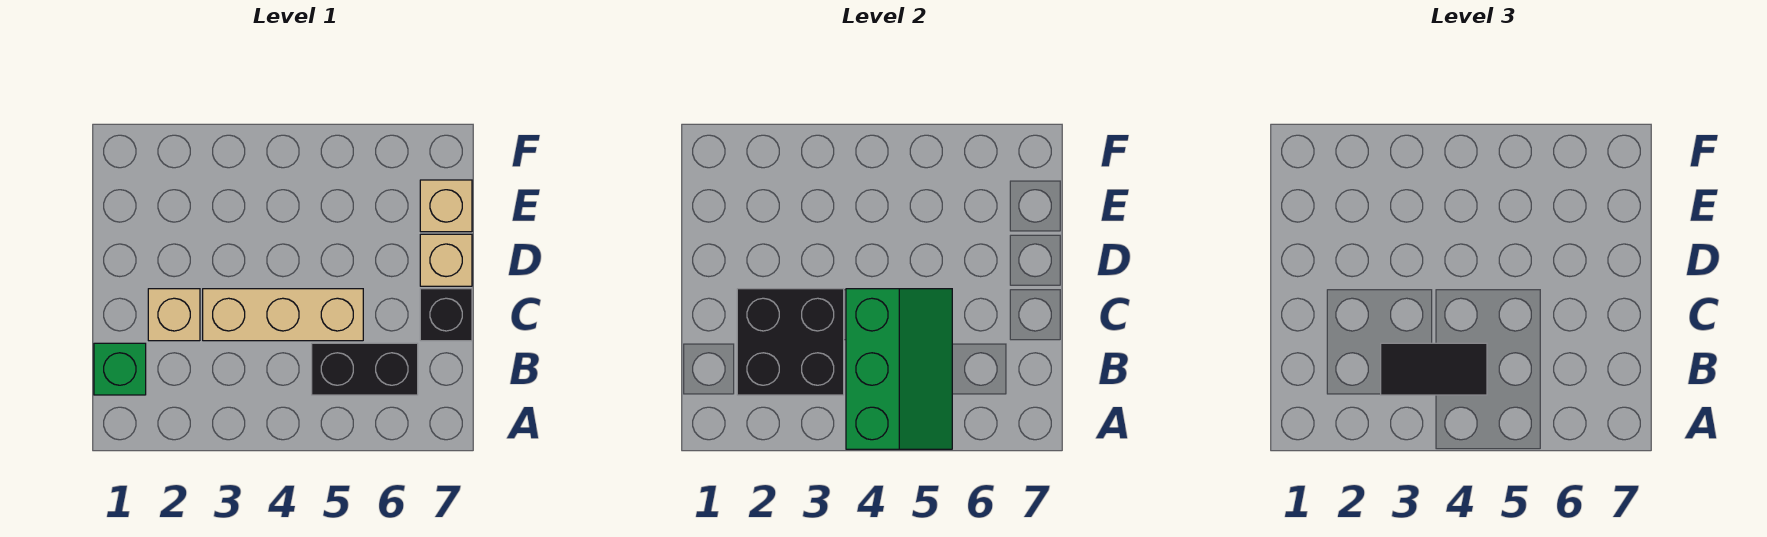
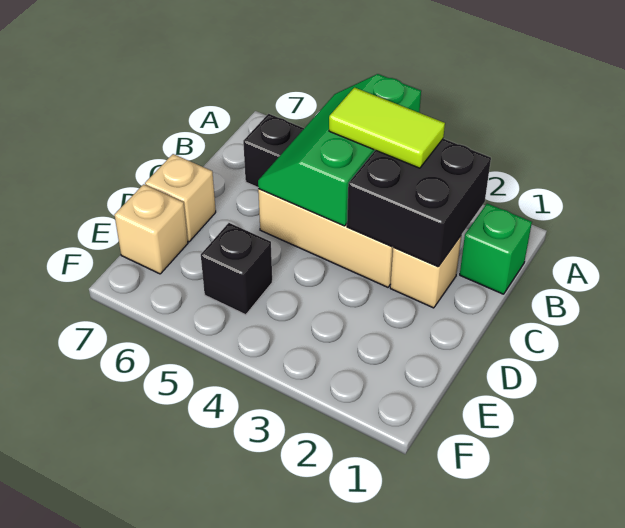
black 1x2 tile [1381,343,1487,395] -> lime 1x2 tile [329,88,445,168]
black 1x1 brick [420,289,472,341] -> black 1x1 brick moved to [201,223,272,315]

